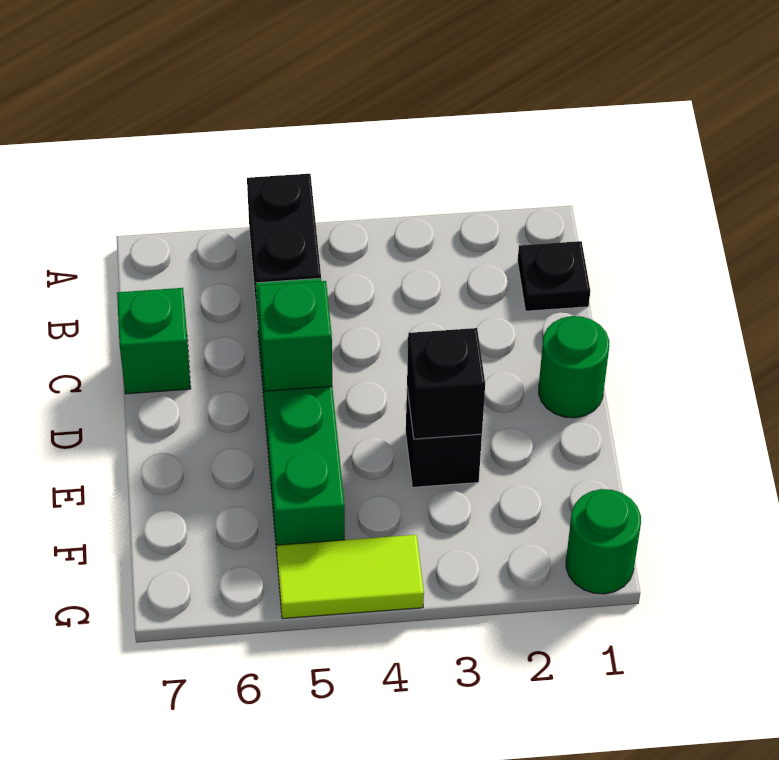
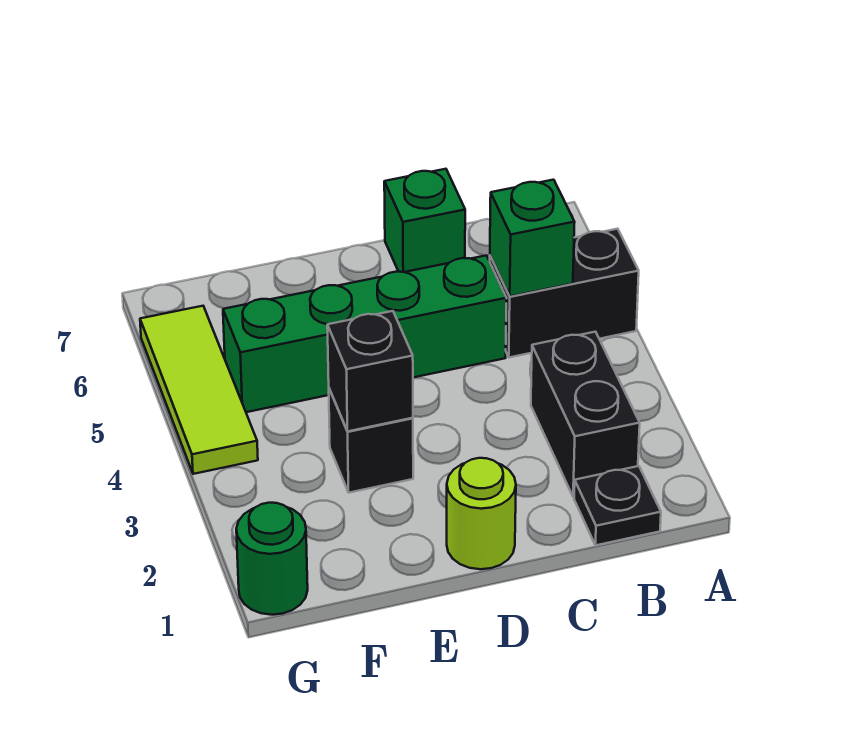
none -> black 1x2 brick [531,332,640,497]
green 1x1 round brick [539,316,609,418] -> lime 1x1 round brick [447,458,516,569]
green 1x1 brick [258,281,332,391] -> green 1x1 brick moved to [490,180,575,296]
lime 1x2 tile [276,535,424,619] -> lime 1x3 tile [140,306,258,474]

